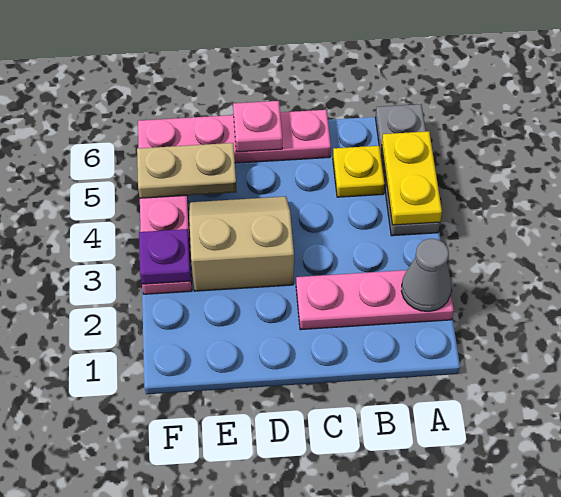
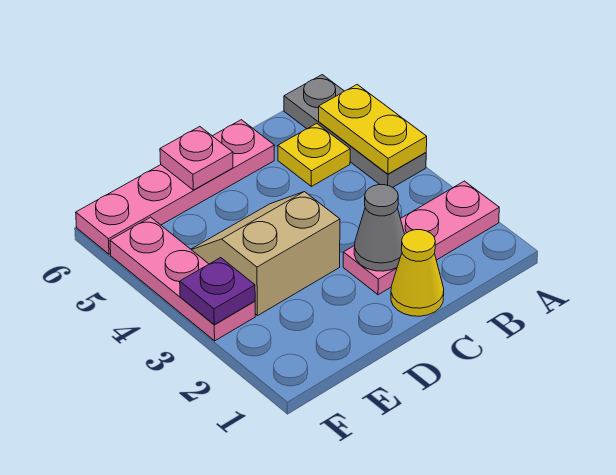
grey 1x1 cone [401,239,451,312] -> grey 1x1 cone moved to [354,185,405,271]
none -> yellow 1x1 cone [391,230,444,316]
tan 1x2 plate [137,143,237,198] -> none

